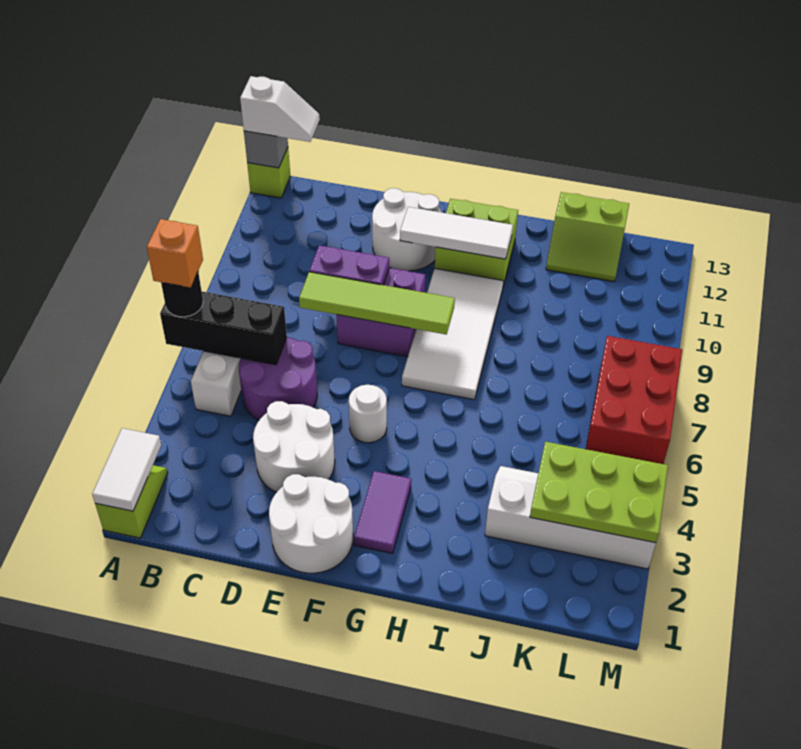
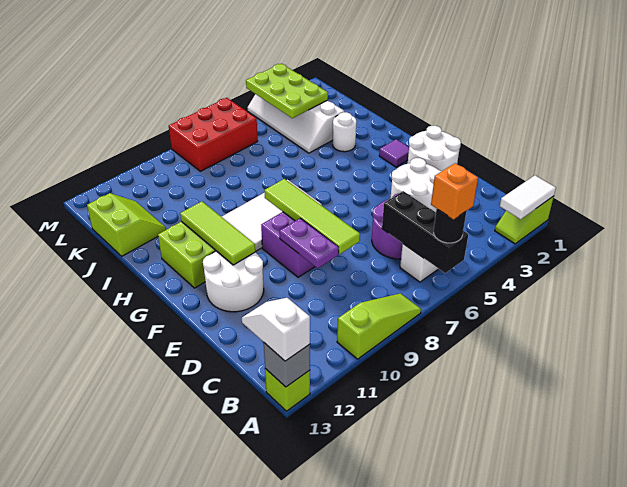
none -> lime 1x3 slope [337,293,421,359]
white 1x1 round brick [349,385,387,443] -> white 1x1 round brick moved to [333,112,356,152]
white 1x3 tile [400,207,513,259] -> lime 1x3 tile [180,201,255,265]
purple 1x2 tile [354,471,411,553] -> purple 1x1 tile [379,139,409,167]

